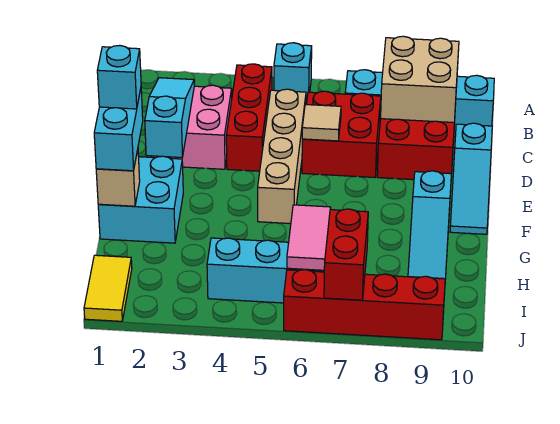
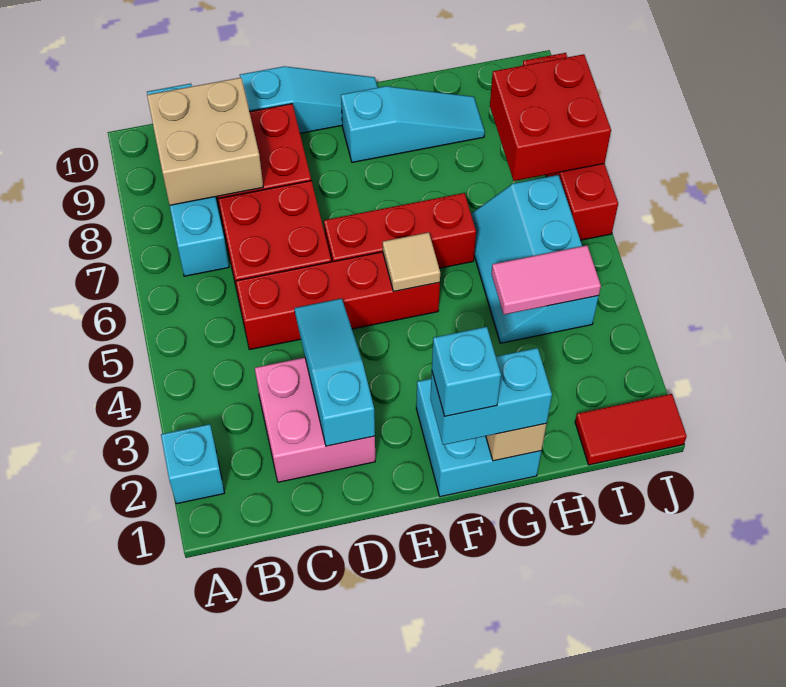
cyan 1x1 brick [274,43,312,101] -> cyan 1x1 brick moved to [161,424,224,504]
red 1x3 brick [226,64,272,171] -> red 1x3 brick moved to [324,193,476,268]
cyan 1x3 slope [145,78,194,157] -> cyan 1x3 slope turned to [294,298,375,446]
tan 1x4 brick [258,89,306,224] -> red 1x4 brick [236,252,440,350]
tan 1x1 tile [302,105,341,141] -> tan 1x1 tile moved to [383,232,440,291]
pink 1x2 tile [287,205,331,270] -> pink 1x2 tile moved to [492,245,601,315]
yellow 1x2 tile [84,255,132,321] -> red 1x2 tile [575,394,687,465]
red 1x2 brick [324,209,368,300] -> red 2x2 brick [490,54,611,181]

